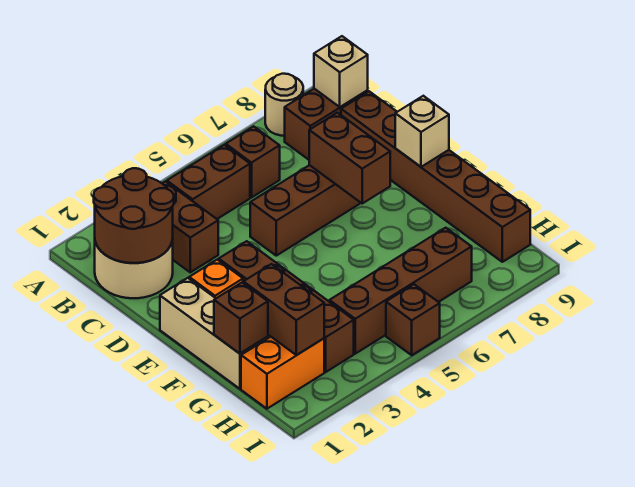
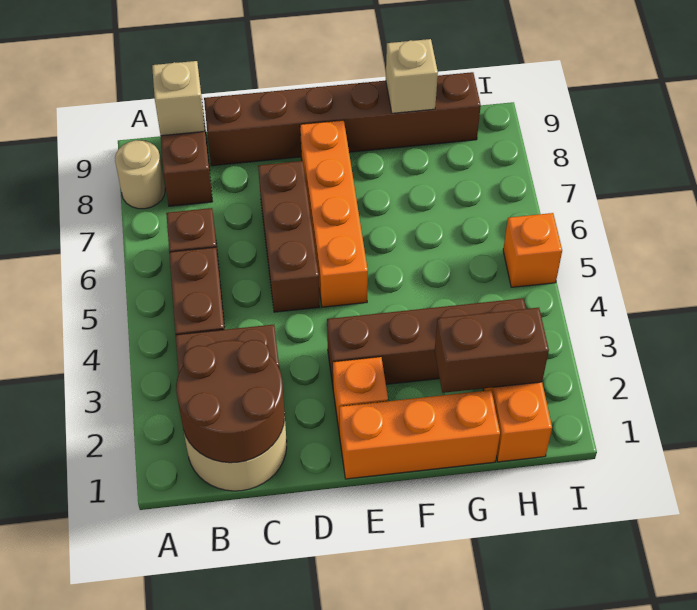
brown 1x2 brick [309,113,390,203] -> none
tan 1x3 brick [160,278,268,389] -> orange 1x3 brick [339,390,500,479]
none -> orange 1x4 brick [300,120,368,307]
tan 1x1 brick [395,96,449,167] -> tan 1x1 brick moved to [386,39,438,113]
brown 1x1 brick [214,283,268,354] -> none
brown 1x4 brick [329,228,472,354] -> none
brown 1x1 brick [386,284,440,355] -> orange 1x1 brick [503,213,562,287]

